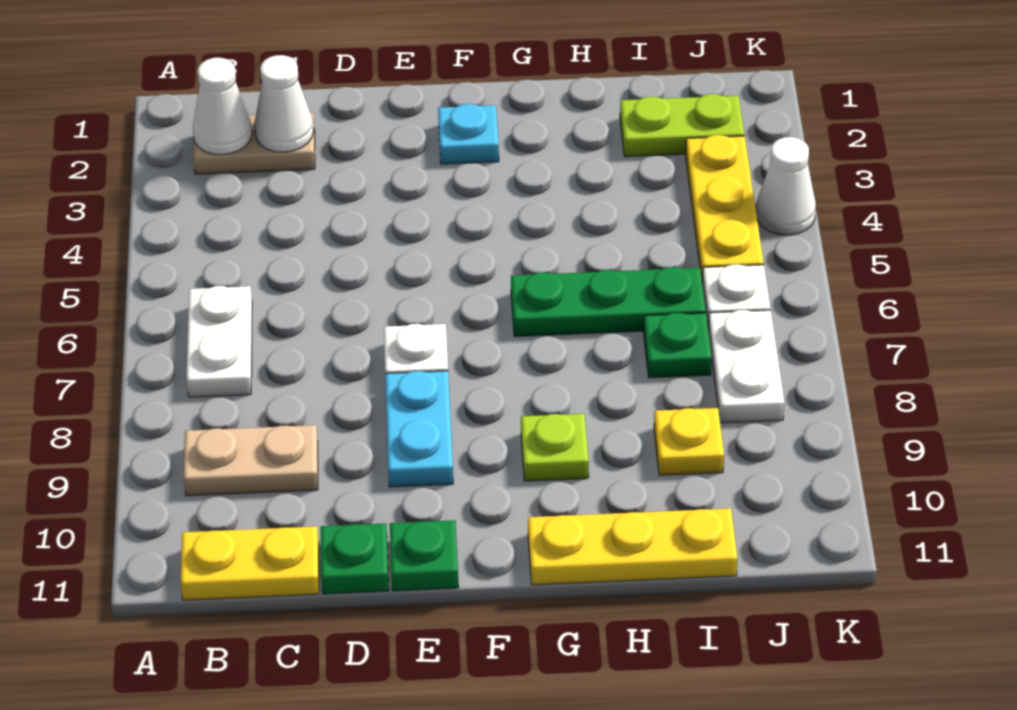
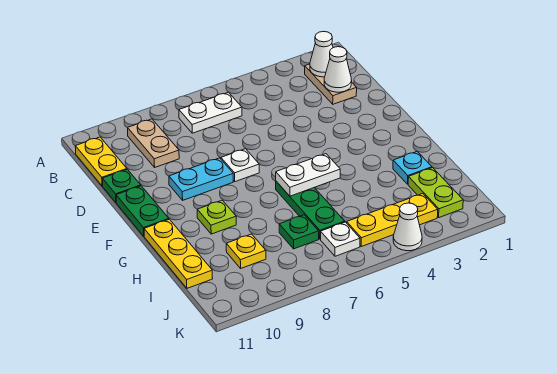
green 1x1 plate [390,520,459,591] -> green 1x2 plate [116,186,169,236]
cyan 1x1 plate [438,104,499,164] -> cyan 1x1 plate moved to [393,152,432,184]
white 1x2 plate [708,310,784,423] -> white 1x2 plate moved to [276,154,340,196]

